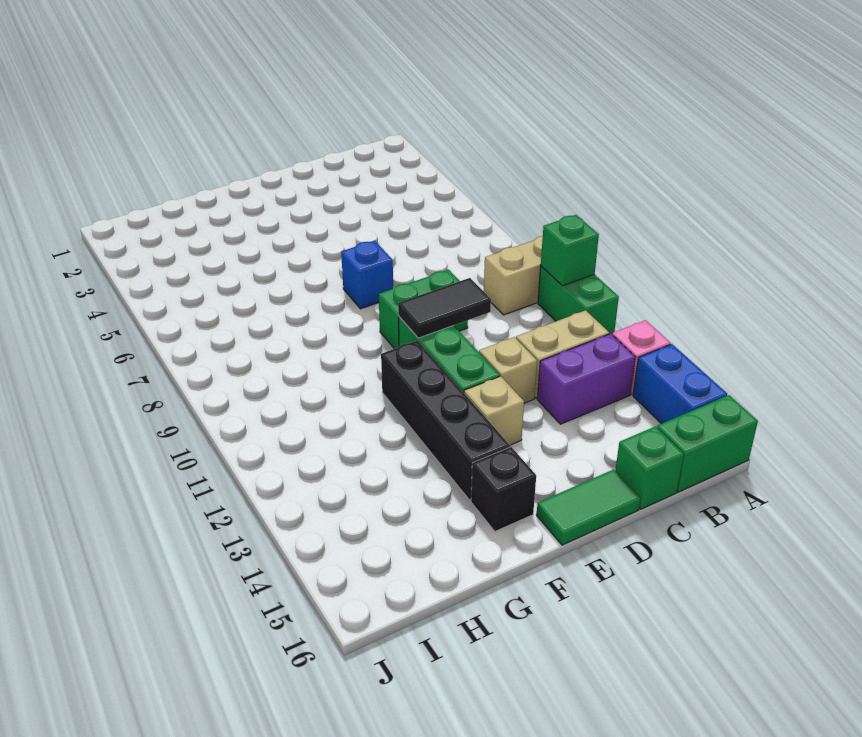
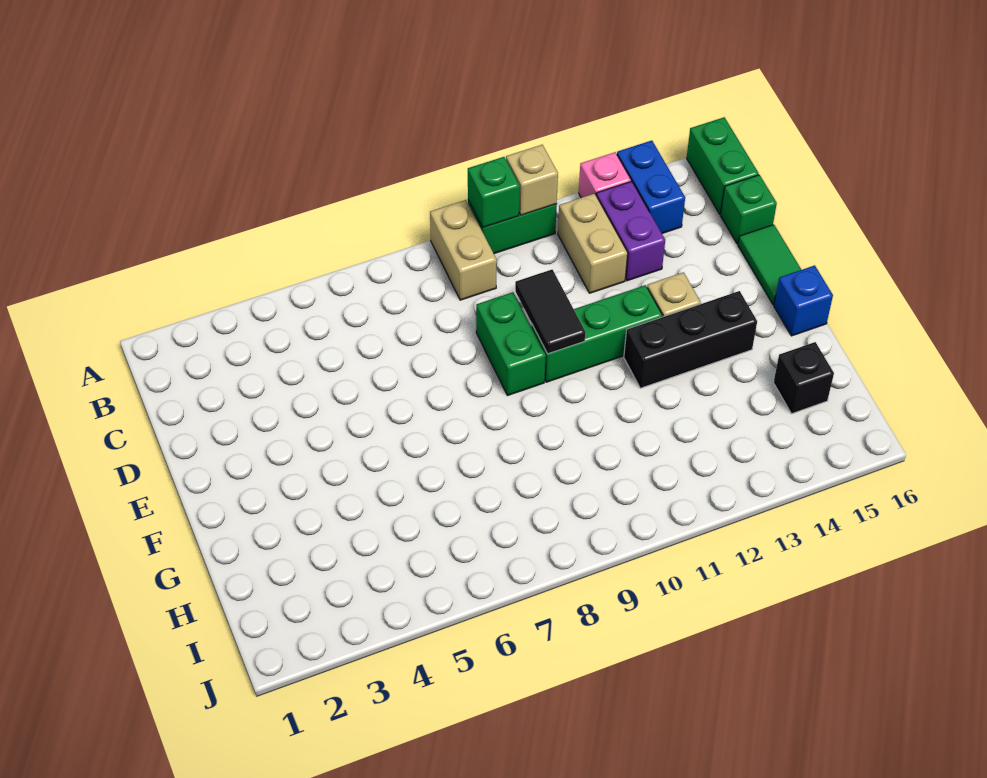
blue 1x2 brick [633,344,727,424] -> blue 1x2 brick turned to [617,141,685,233]
tan 1x1 brick [479,337,537,403] -> tan 1x1 brick moved to [506,145,558,215]
blue 1x1 brick [341,241,393,309] -> blue 1x1 brick moved to [774,265,833,336]
black 1x4 brick [381,341,510,501] -> black 1x3 brick [624,291,757,388]
black 1x1 brick [471,447,536,531] -> black 1x1 brick moved to [774,342,834,413]

